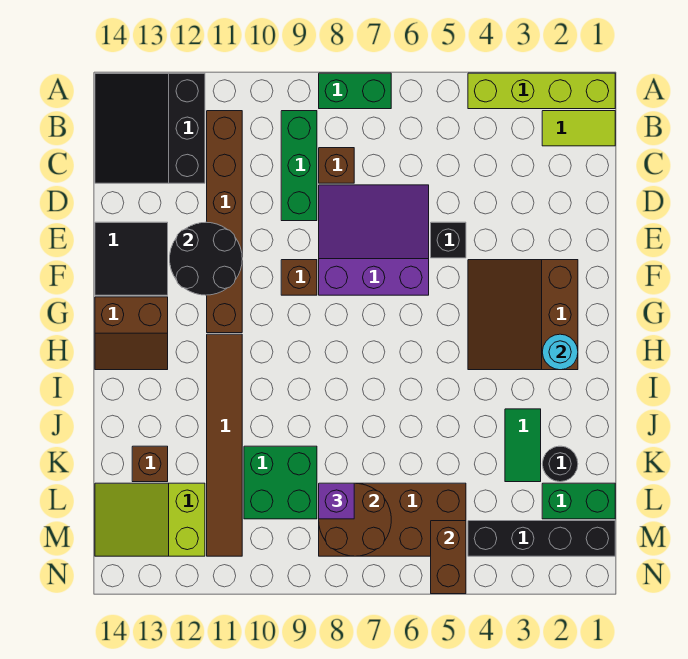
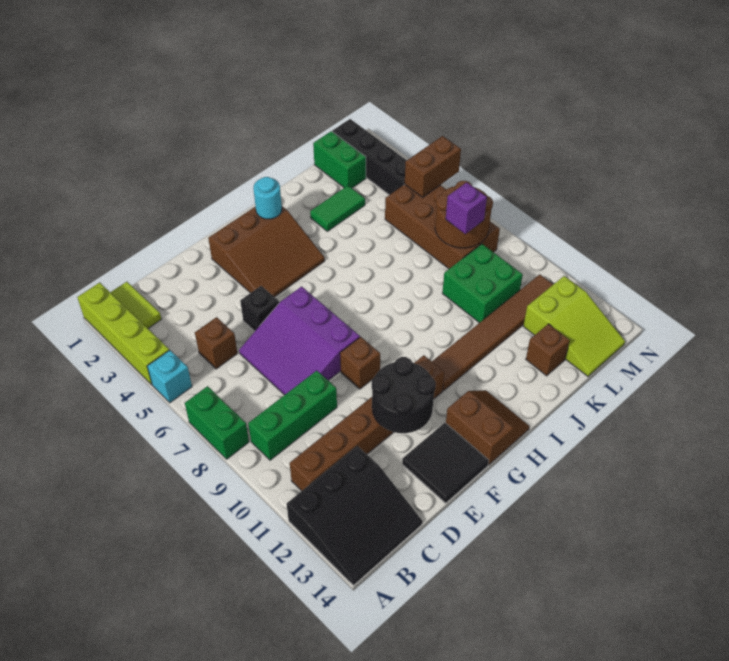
none -> cyan 1x1 brick [147,350,192,403]
brown 1x1 brick [319,148,354,183] -> brown 1x1 brick moved to [195,317,238,369]
black 1x1 round brick [542,446,578,482] -> none

